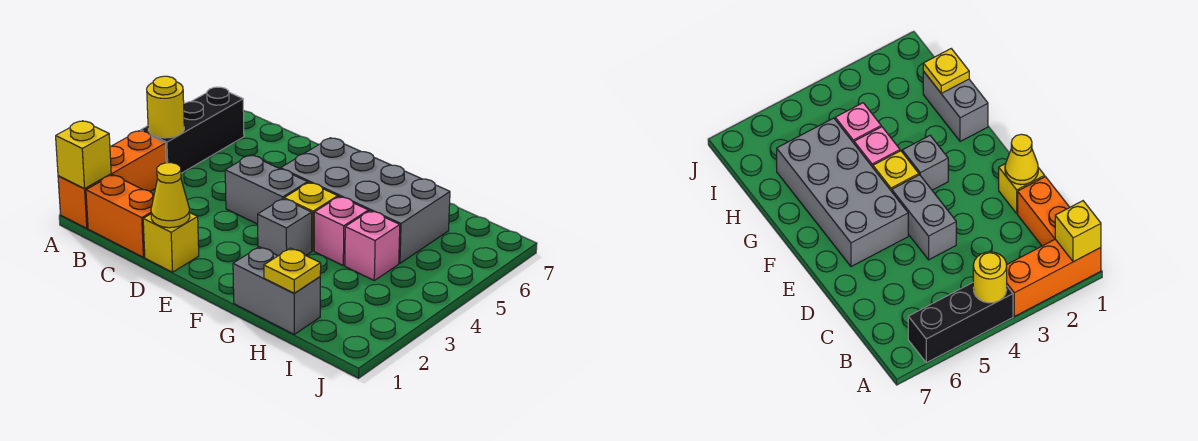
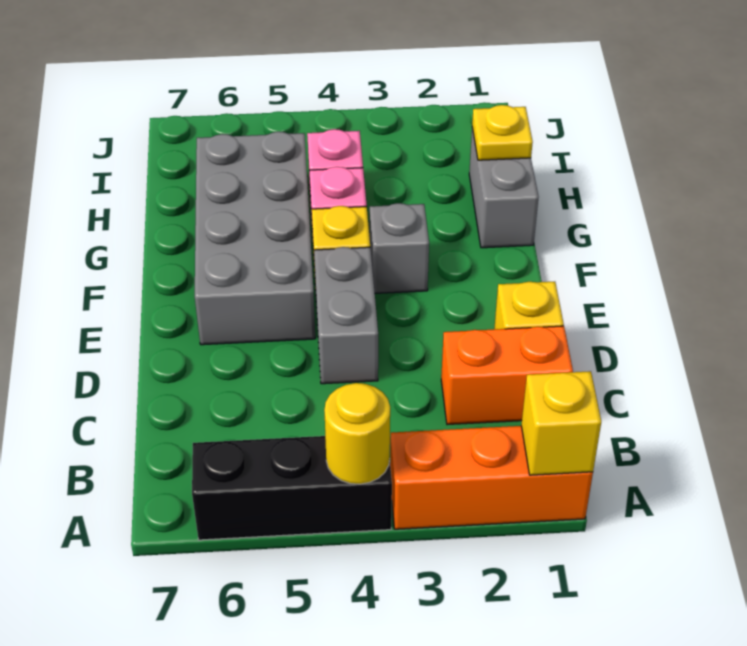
orange 1x2 brick [86,175,154,257] -> orange 1x2 brick turned to [441,326,573,425]
yellow 1x1 cone [151,163,190,228] -> none

